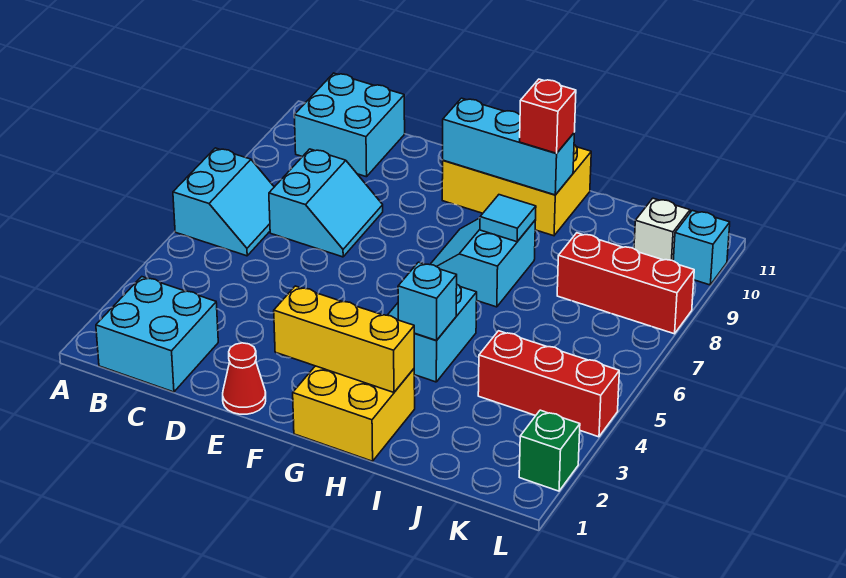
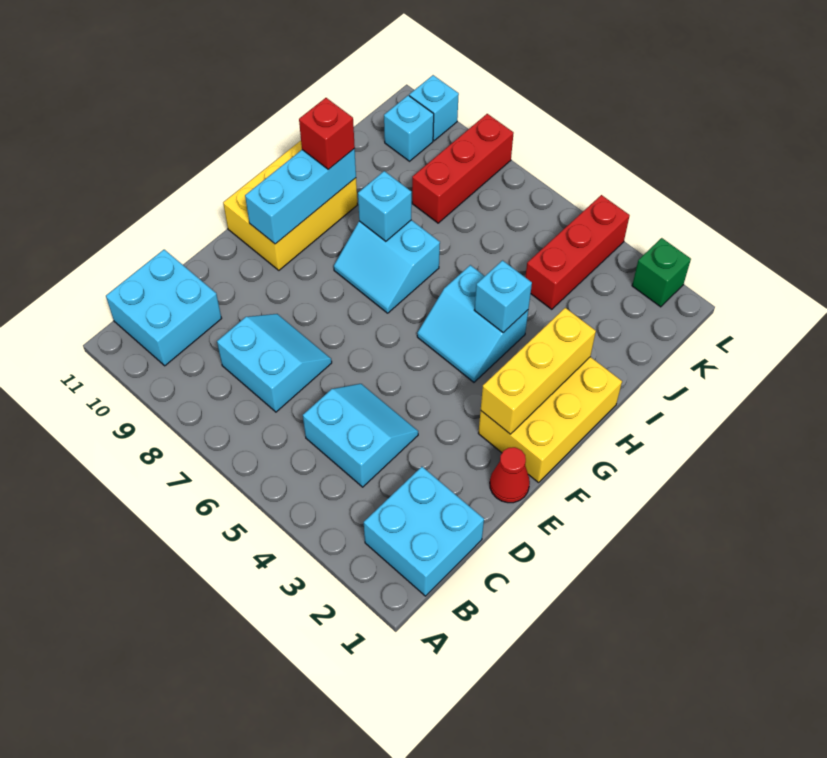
cyan 2x2 slope [173,148,274,256] -> cyan 2x2 slope moved to [303,384,418,487]
yellow 2x2 brick [293,366,415,461] -> yellow 2x3 brick [478,357,622,483]
cyan 1x1 tile [480,195,536,242] -> cyan 1x1 brick [358,171,412,241]
white 1x1 brick [634,198,690,261] -> cyan 1x1 brick [384,95,434,161]

